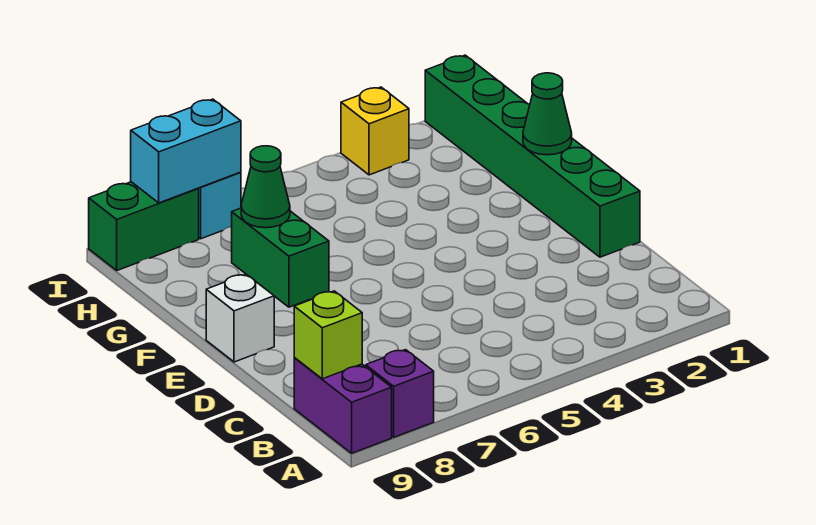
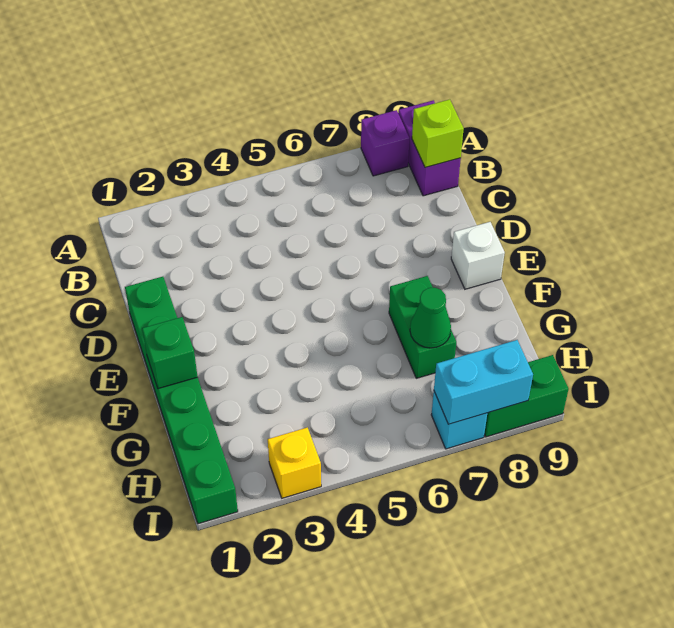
green 1x1 cone [523,73,572,155] -> green 1x1 brick [142,317,198,389]

